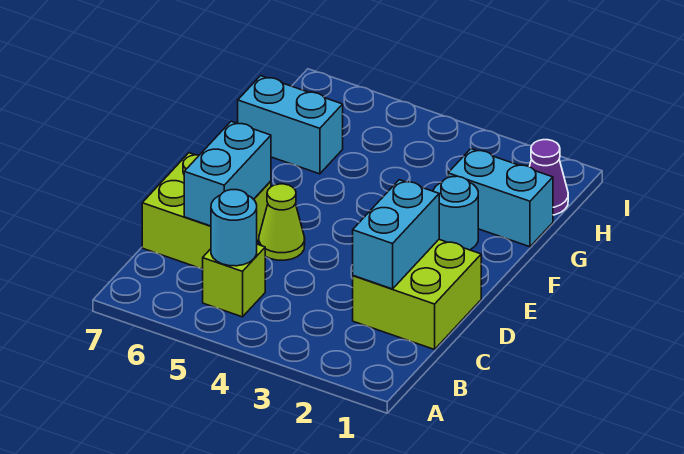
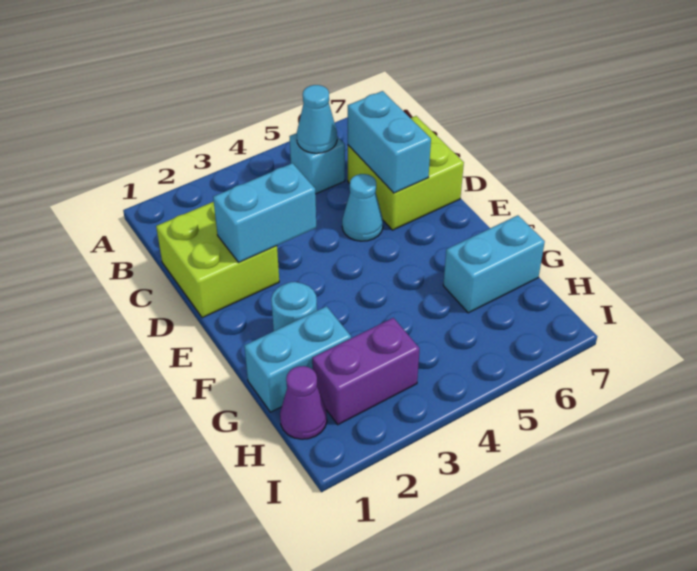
lime 1x1 brick [203,244,265,317] -> cyan 1x1 brick [289,133,345,194]
cyan 1x1 round brick [211,190,257,266] -> cyan 1x1 cone [297,85,337,153]
cyan 1x2 brick [353,180,439,289] -> cyan 1x2 brick turned to [213,163,316,262]
lime 1x1 cone [259,184,305,260] -> cyan 1x1 cone [342,174,383,241]
none -> purple 1x2 brick [312,318,420,425]

